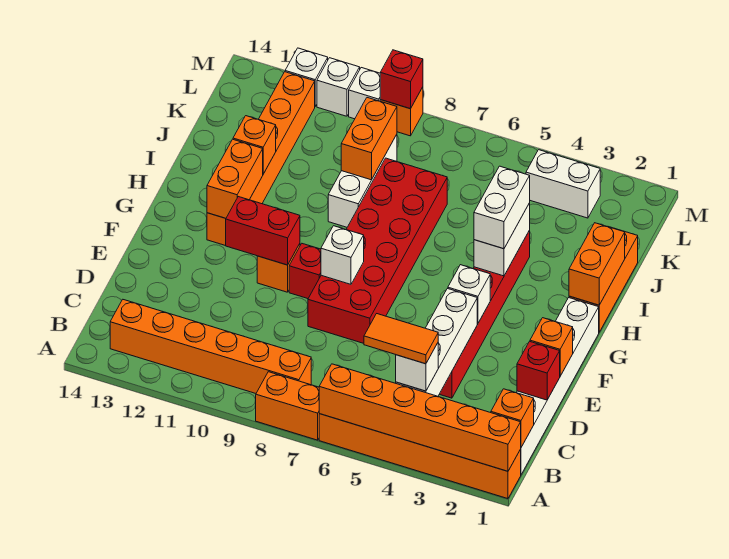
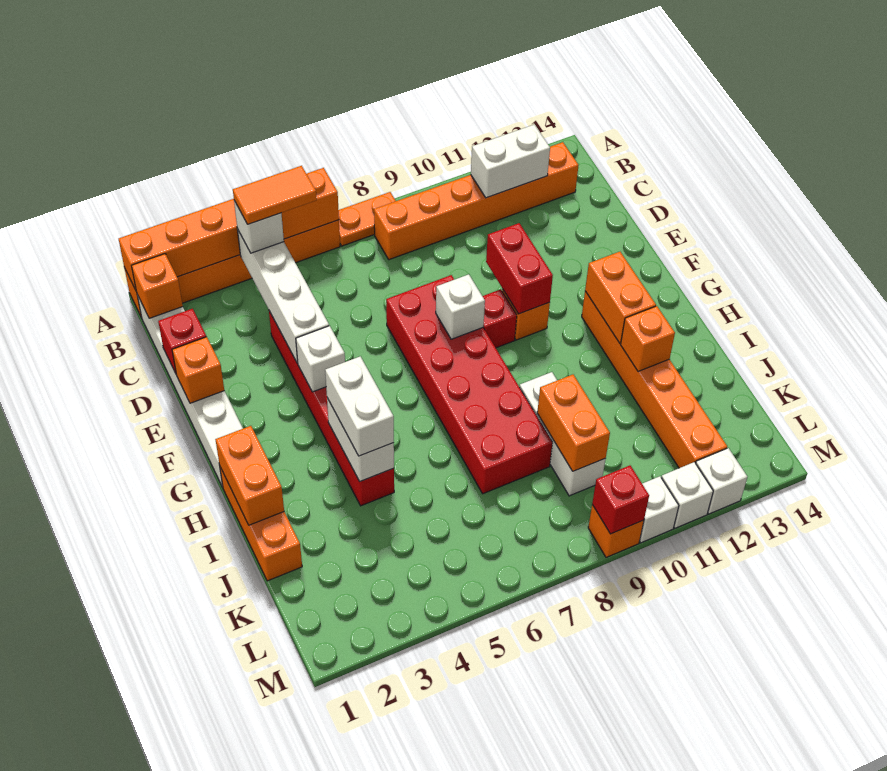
orange 1x2 brick [256,372,319,440] -> orange 1x2 plate [339,192,396,246]
red 1x2 brick [226,197,300,265] -> red 1x2 brick turned to [486,223,553,314]
white 1x2 brick [526,150,600,218] -> white 1x2 brick moved to [471,125,550,198]

